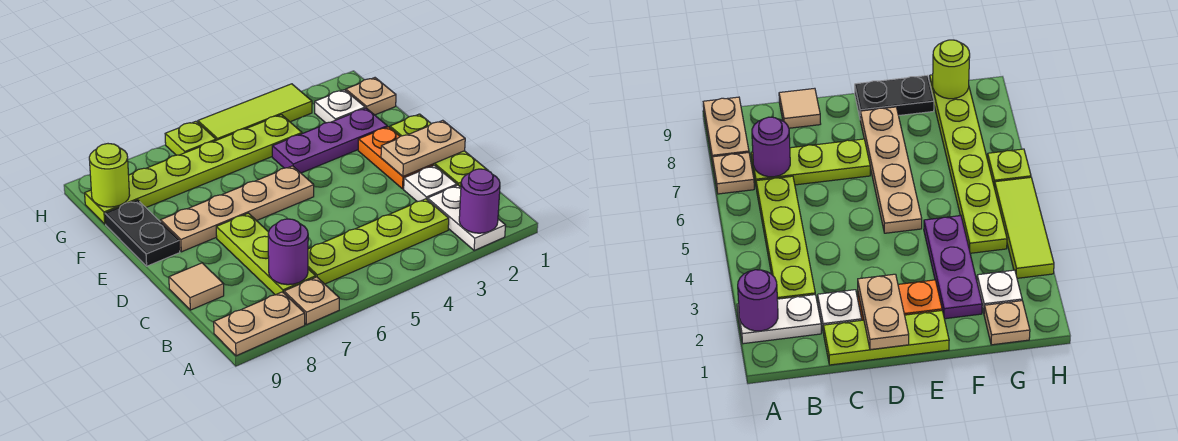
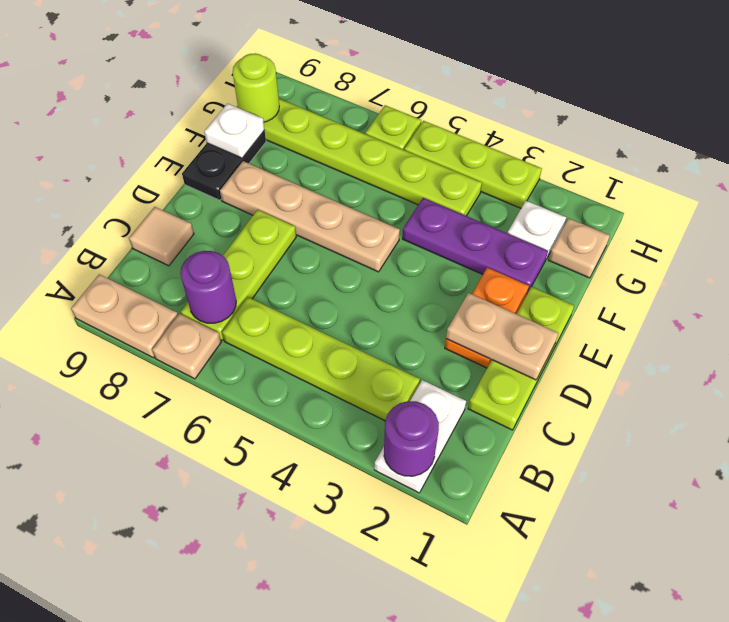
white 1x1 plate [404,165,457,202] -> white 1x1 plate moved to [204,104,265,158]
lime 1x3 tile [198,84,312,140] -> lime 1x3 plate [404,121,542,208]

